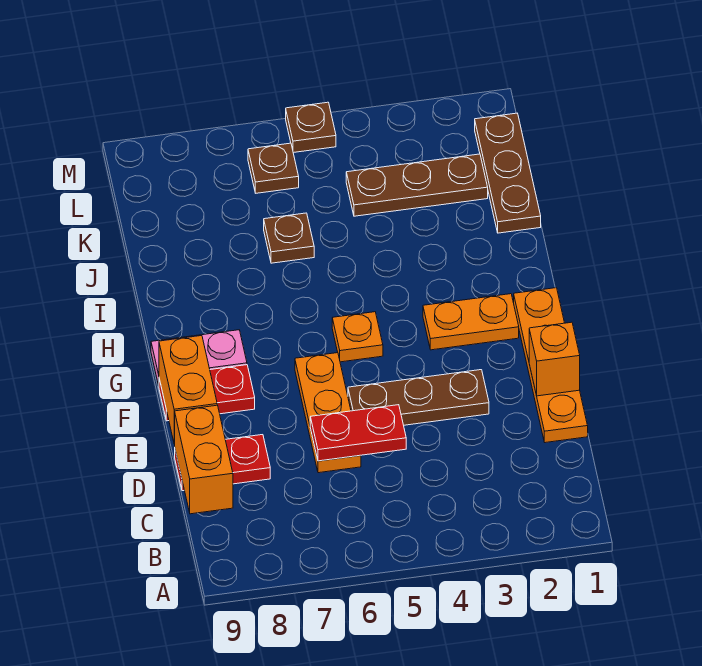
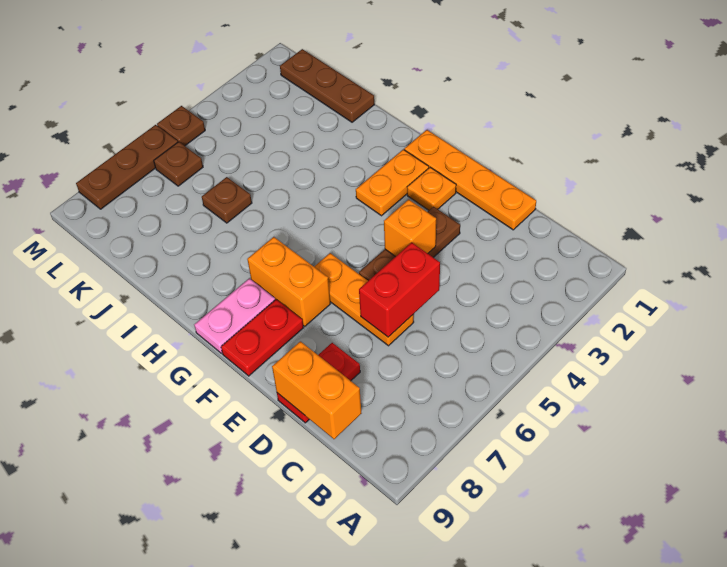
red 1x2 plate [310,405,406,461] -> red 1x2 brick [359,242,440,337]
orange 1x1 brick [529,322,580,396] -> orange 1x1 brick moved to [384,199,436,257]
orange 1x2 brick [159,336,217,444] -> orange 1x2 brick moved to [247,237,330,326]
orange 1x1 plate [332,312,383,362] -> orange 1x1 plate moved to [407,167,456,210]
brown 1x3 plate [346,154,488,216] -> brown 1x3 plate moved to [76,125,178,209]

